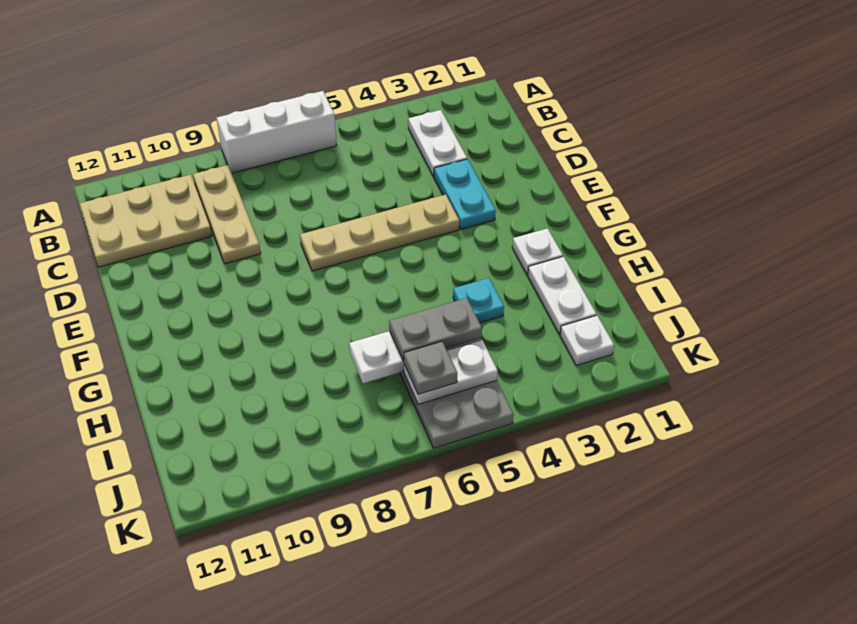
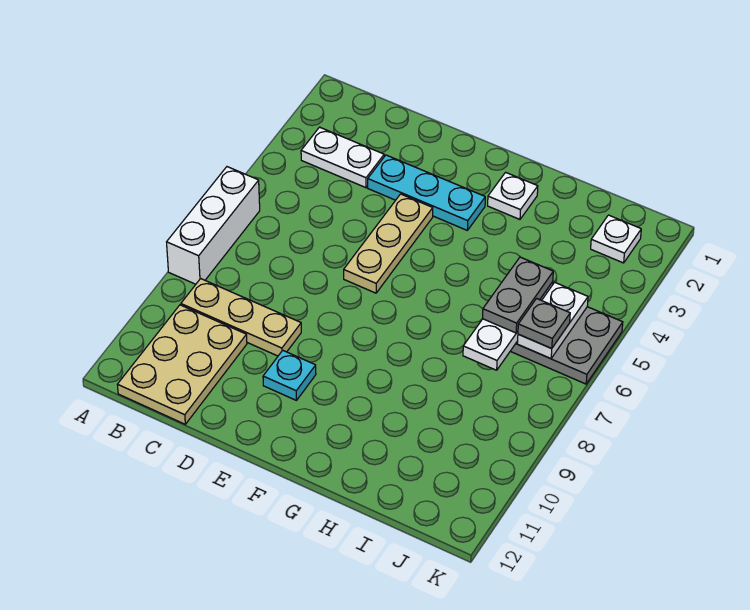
cyan 1x2 plate [434,159,496,229] -> cyan 1x3 plate [368,155,485,230]
tan 1x4 plate [300,195,459,271] -> tan 1x3 plate [344,194,433,293]
white 1x2 plate [528,256,596,334] -> none
cyan 1x1 plate [453,278,504,323] -> cyan 1x1 plate moved to [263,350,316,400]

